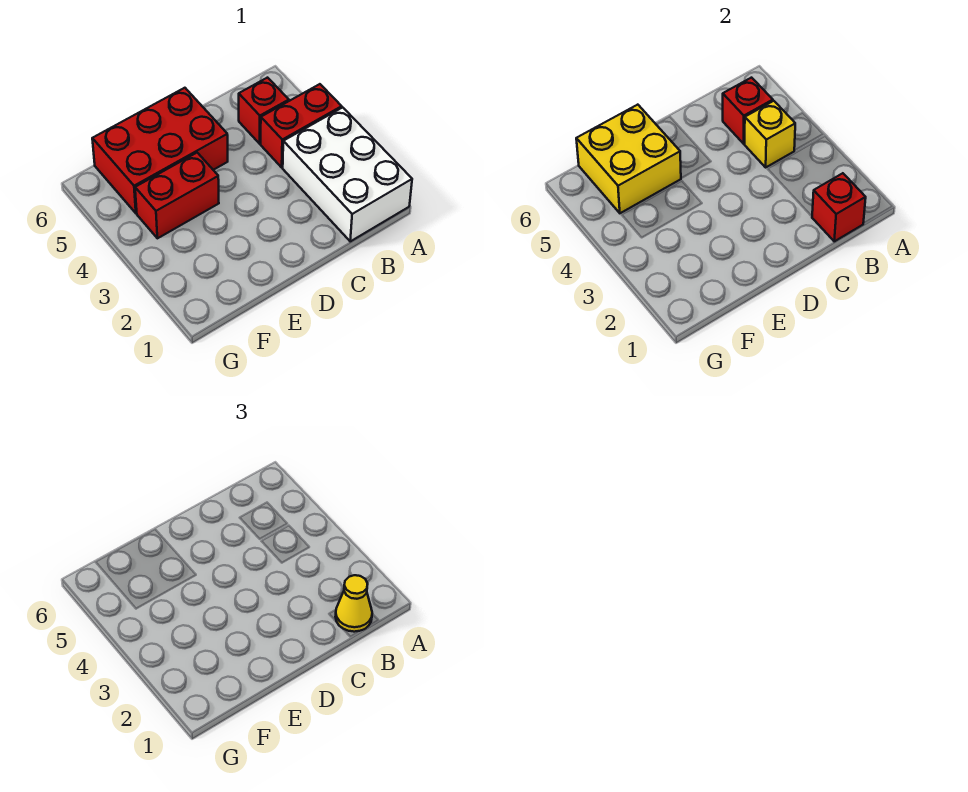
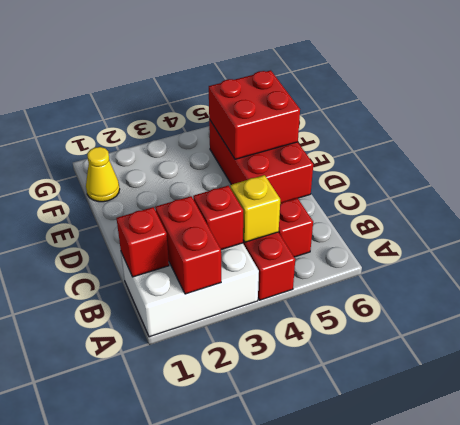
yellow 1x1 cone [335,575,372,632] -> yellow 1x1 cone moved to [86,147,120,202]
red 1x1 brick [723,78,773,144] -> red 1x1 brick moved to [193,186,243,250]
red 1x2 brick [135,153,219,238] -> red 1x2 brick moved to [155,196,221,294]
yellow 2x2 brick [576,105,681,213] -> red 2x2 brick [209,70,300,159]

